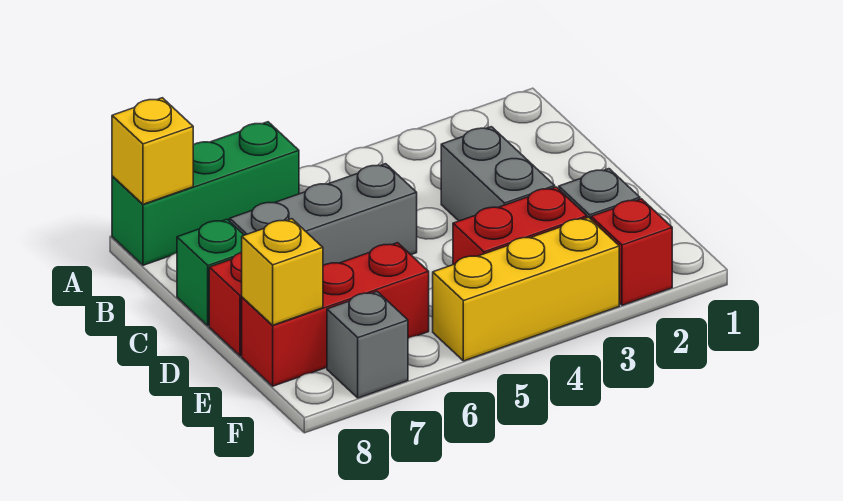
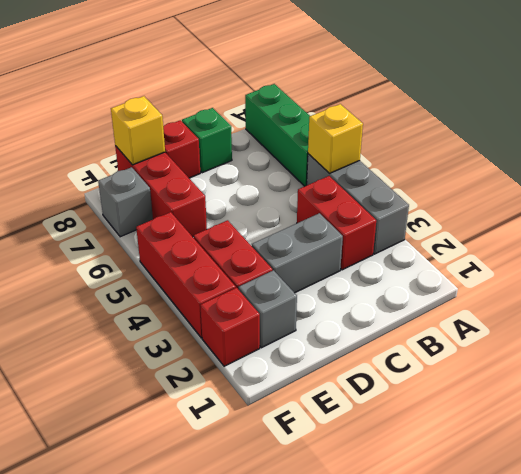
yellow 1x1 brick [112,98,193,204] -> yellow 1x1 brick moved to [308,104,363,174]
none -> red 1x2 brick [297,176,376,270]
grey 1x3 brick [230,164,417,265] -> grey 1x3 brick moved to [307,154,409,254]
yellow 1x3 brick [433,217,619,361] -> red 1x3 brick [136,212,236,338]

